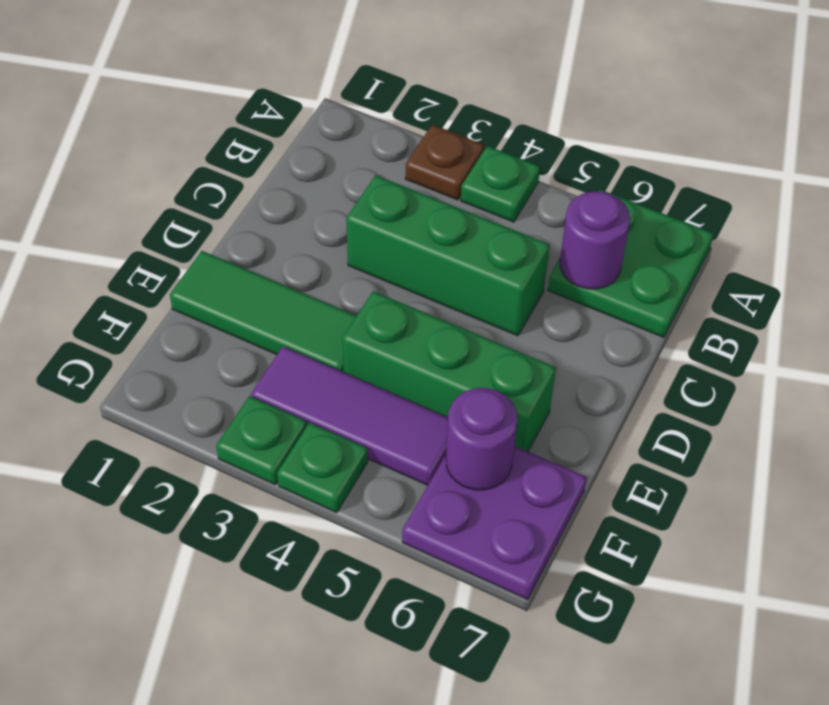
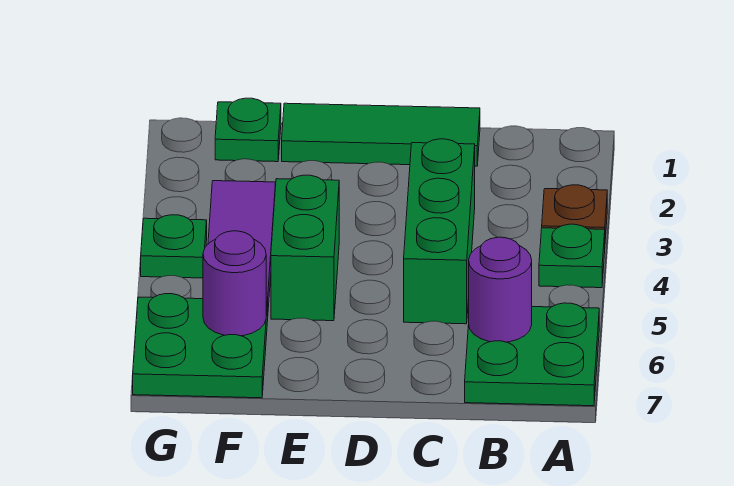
green 1x3 tile [170,251,356,372] -> green 1x3 tile turned to [282,103,480,166]
green 1x3 brick [342,291,556,452] -> green 1x2 brick [271,175,339,321]
purple 2x2 plate [402,446,587,600] -> green 2x2 plate [133,294,268,398]
green 1x1 plate [216,396,307,485] -> green 1x1 plate moved to [215,98,281,162]

